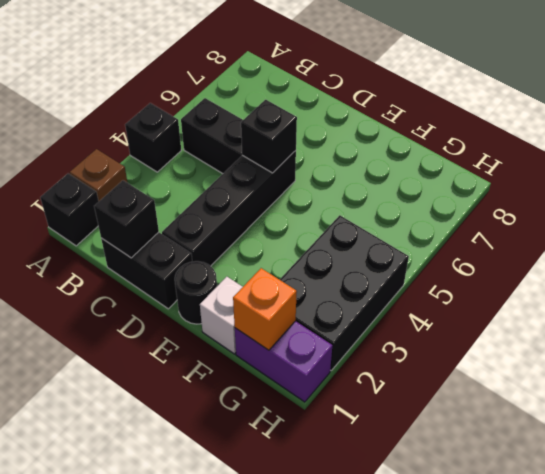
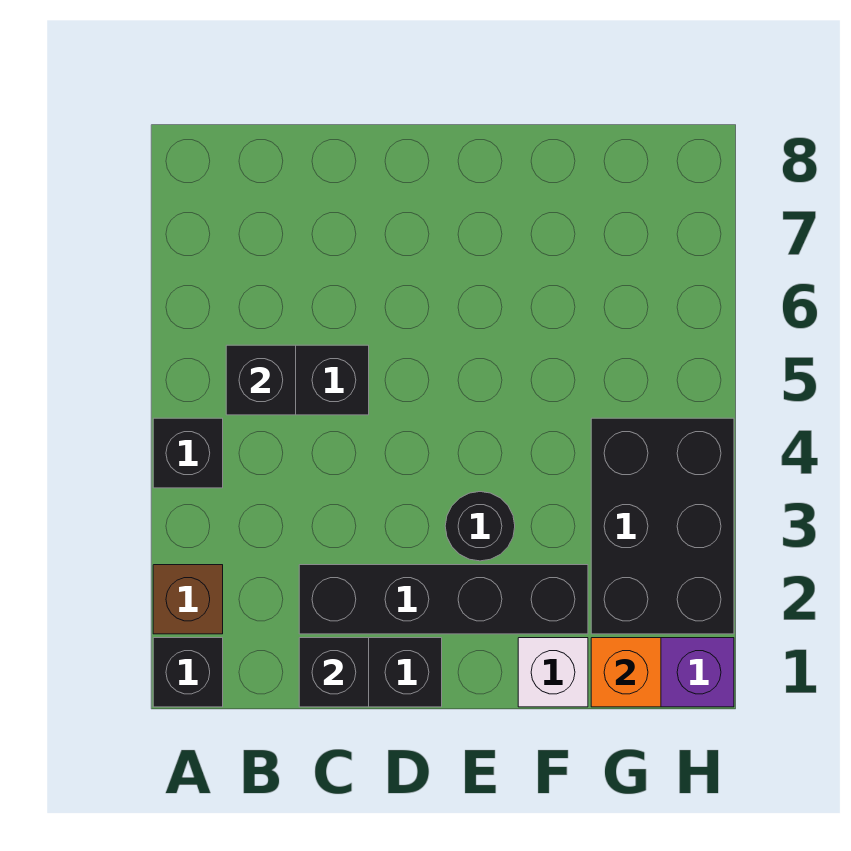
black 1x4 brick [162,151,296,266] -> black 1x4 brick turned to [299,565,588,634]
black 1x1 brick [241,100,297,173] -> black 1x1 brick moved to [226,345,296,415]
black 1x1 round brick [175,261,217,324] -> black 1x1 round brick moved to [445,492,515,561]

